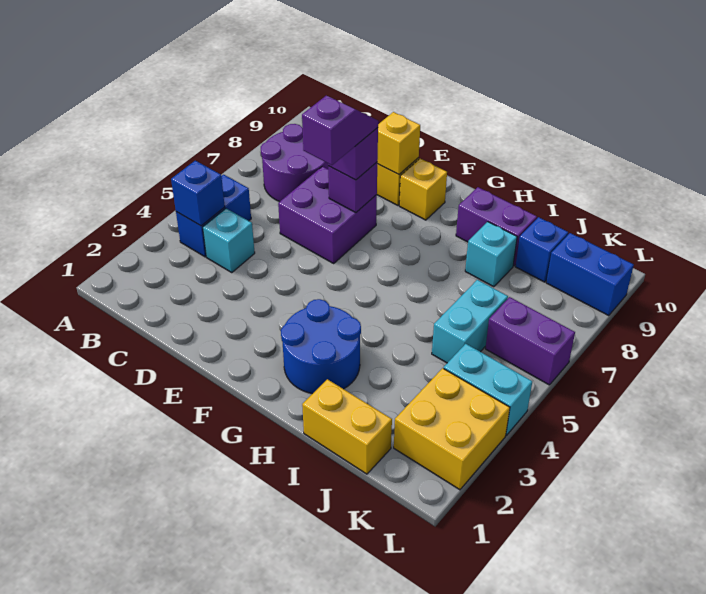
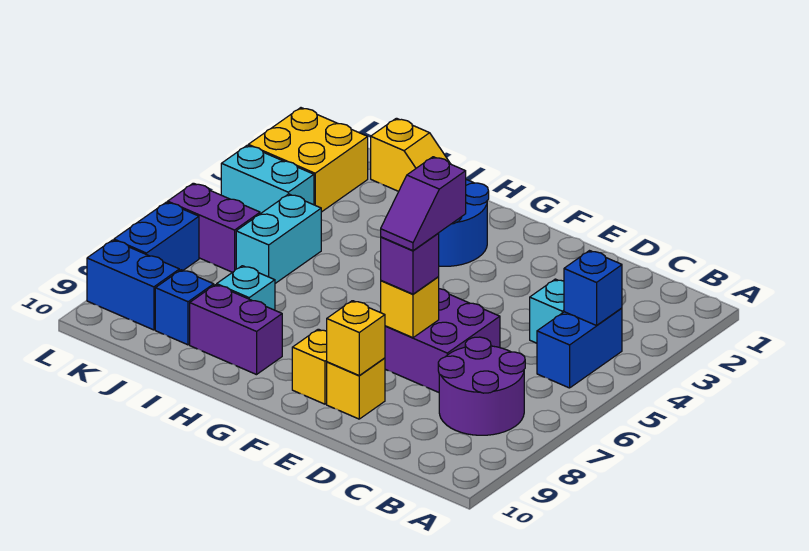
purple 1x1 brick [328,162,377,213] -> yellow 1x1 brick [381,277,439,338]
yellow 1x2 brick [302,379,392,474] -> yellow 1x2 slope [371,118,450,191]
none -> blue 1x2 brick [114,202,199,271]

